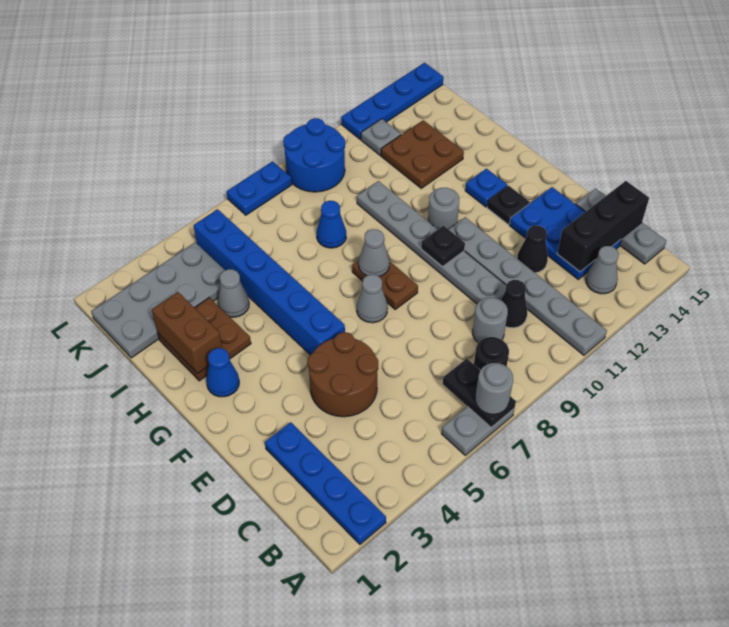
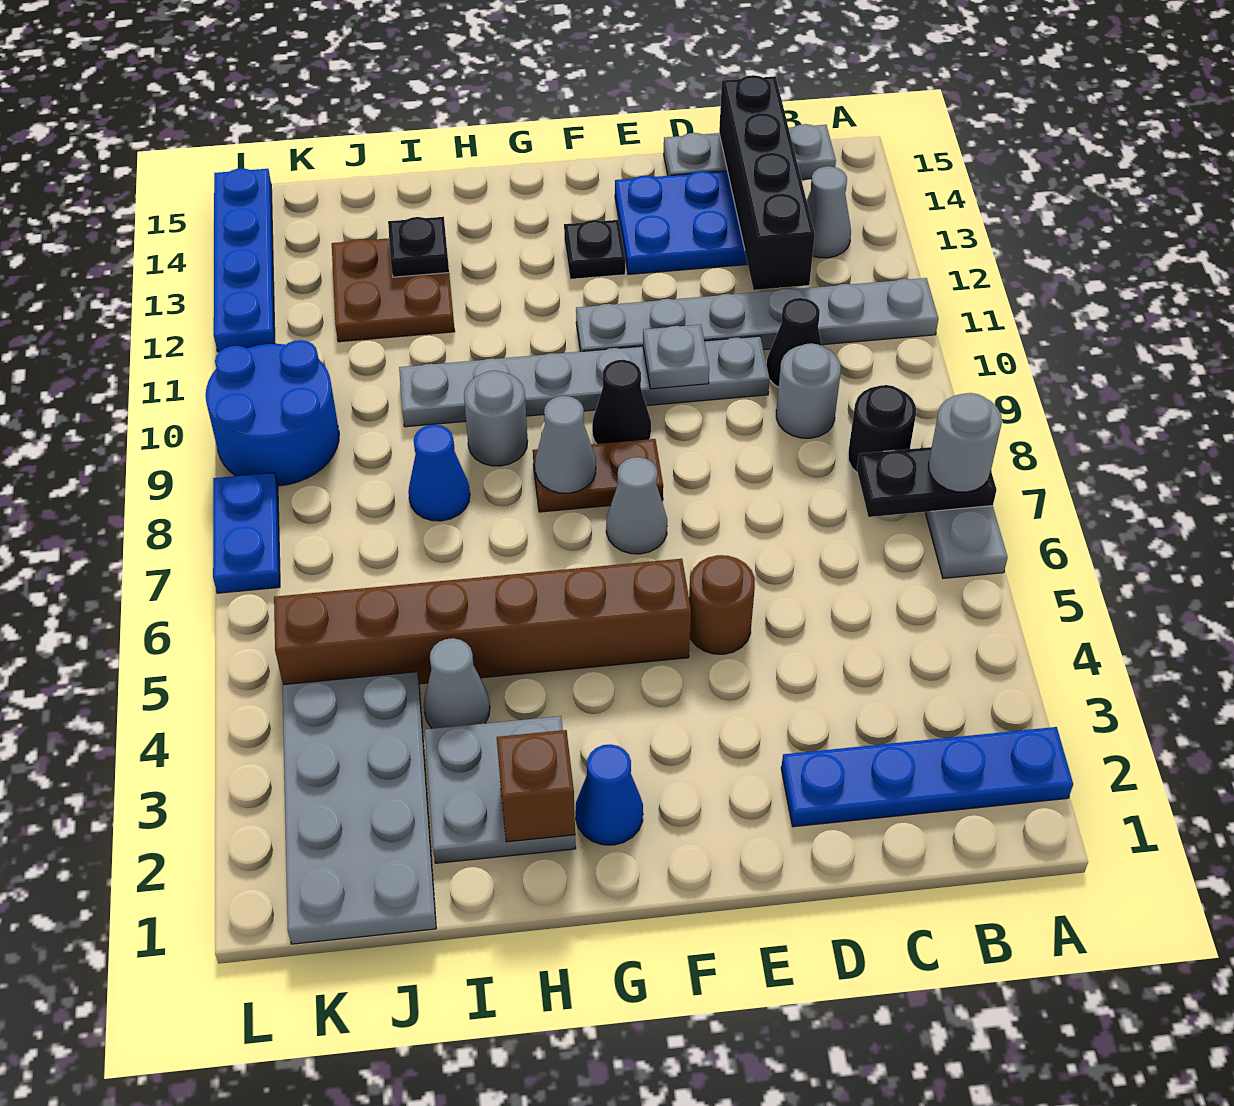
black 1x3 brick [557,181,649,272] -> black 1x4 brick [719,75,815,290]
brown 2x2 round brick [308,332,378,417] -> brown 1x1 round brick [689,555,755,654]
black 1x1 cone [517,225,548,273] -> black 1x1 cone moved to [592,360,651,444]
blue 1x6 brick [194,209,345,355] -> brown 1x6 brick [274,559,691,685]
black 1x1 plate [421,226,465,267] -> black 1x1 plate moved to [388,217,449,277]
grey 1x1 round brick [428,188,459,229] -> grey 1x1 round brick moved to [464,371,528,466]
blue 1x1 plate [465,169,507,207] -> none
brown 2x2 plate [158,297,251,381] -> grey 2x2 plate [425,716,576,863]
brown 1x2 brick [152,292,222,373] -> brown 1x1 brick [497,730,575,842]
grey 1x1 plate [361,119,401,155] -> grey 1x1 plate moved to [643,325,709,389]

